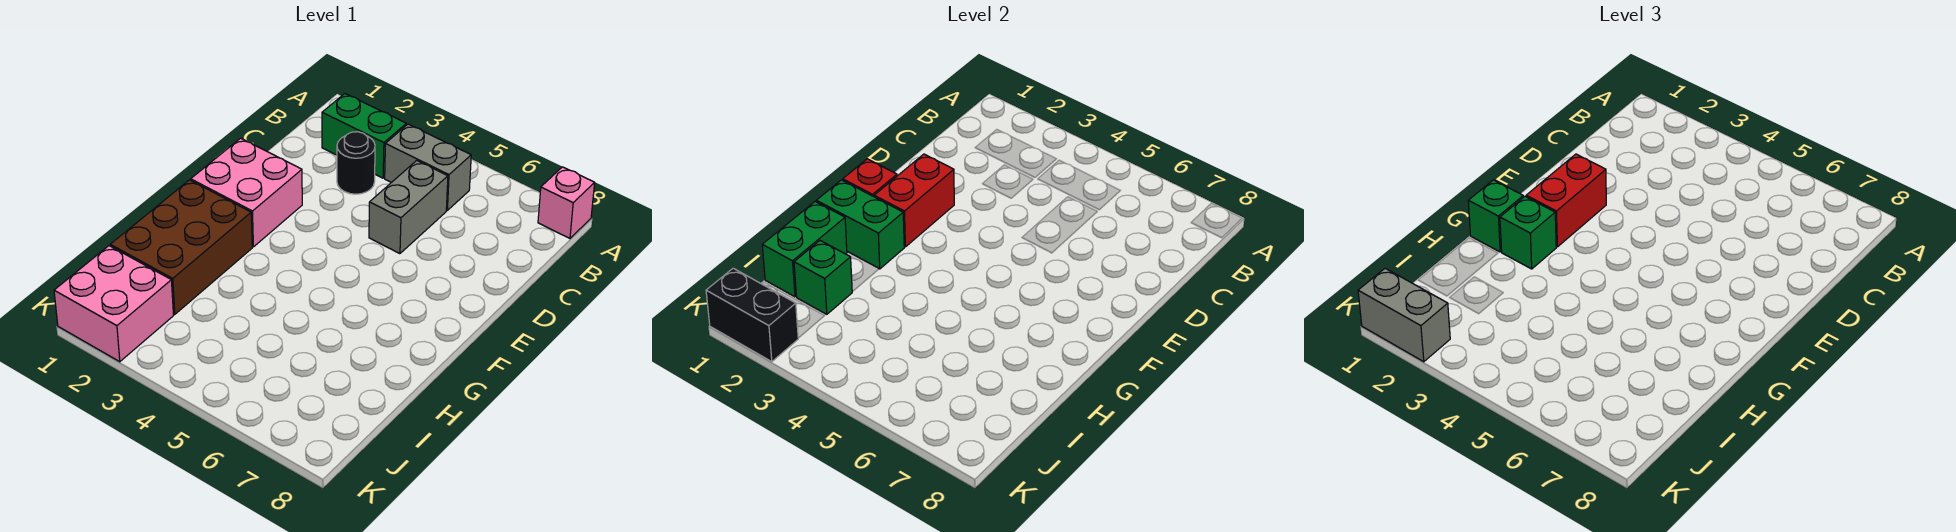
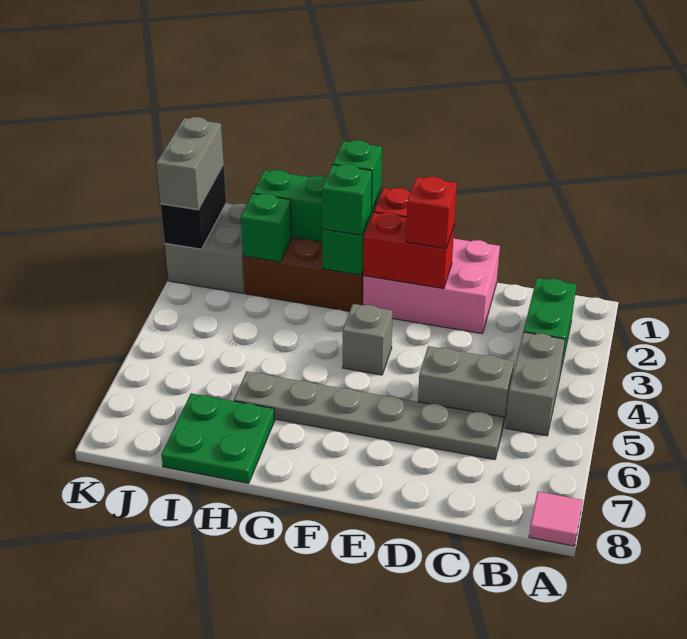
pink 1x1 brick [538,167,595,238] -> pink 1x1 tile [529,492,583,546]
black 1x1 round brick [337,132,375,194] -> none
none -> grey 1x6 plate [234,371,504,460]
pink 2x2 brick [191,138,302,247] -> pink 2x3 brick [363,238,500,334]
red 1x2 brick [1526,154,1606,247] -> red 1x1 brick [406,177,457,249]
none -> grey 1x1 brick [343,304,393,375]
none -> green 2x2 plate [161,393,275,483]
pink 2x2 brick [54,246,174,362] -> grey 2x2 brick [165,203,247,293]

